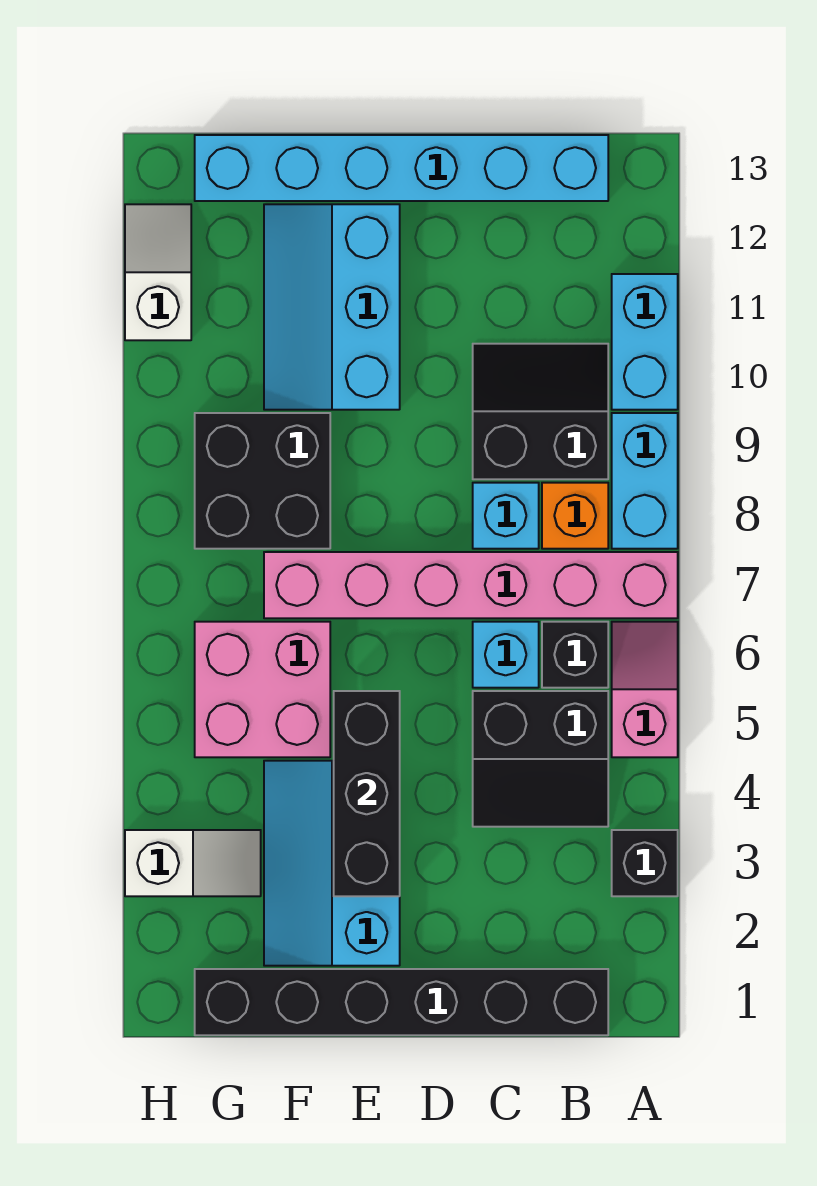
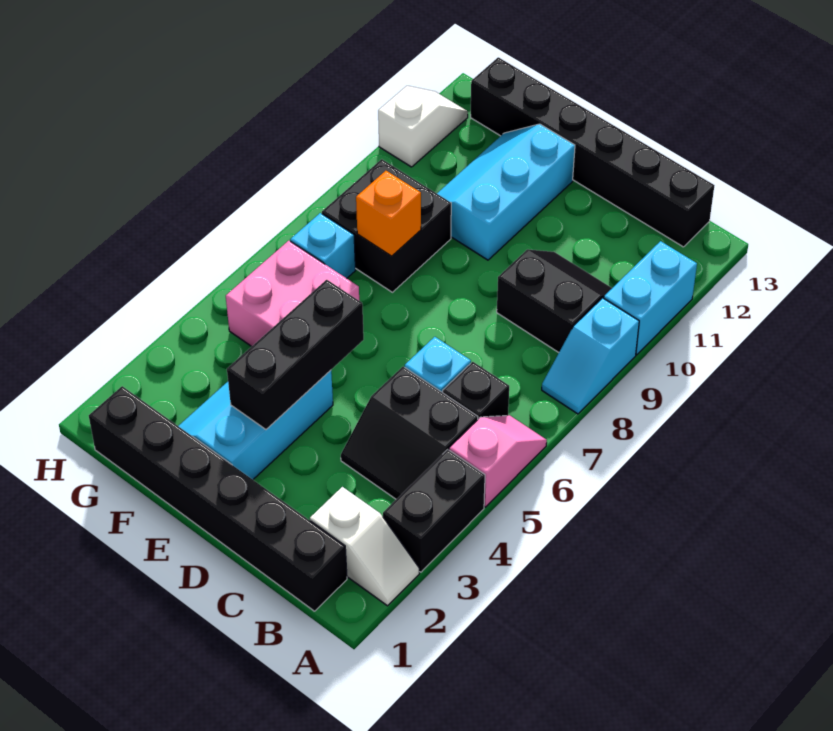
black 1x1 brick [612,830,678,896] -> black 1x2 brick [383,449,485,572]
pink 1x6 brick [264,552,678,618] -> none
cyan 1x2 brick [612,413,678,549] -> cyan 1x2 slope [542,298,639,414]
orange 1x1 brick [542,483,608,549] -> orange 1x1 brick moved to [356,171,421,256]
cyan 1x6 brick [195,135,608,201] -> black 1x6 brick [471,57,714,247]
cyan 1x1 brick [473,483,539,549] -> cyan 1x1 brick moved to [290,213,356,278]
white 1x2 slope [125,830,261,896] -> white 1x2 slope moved to [310,487,419,606]

